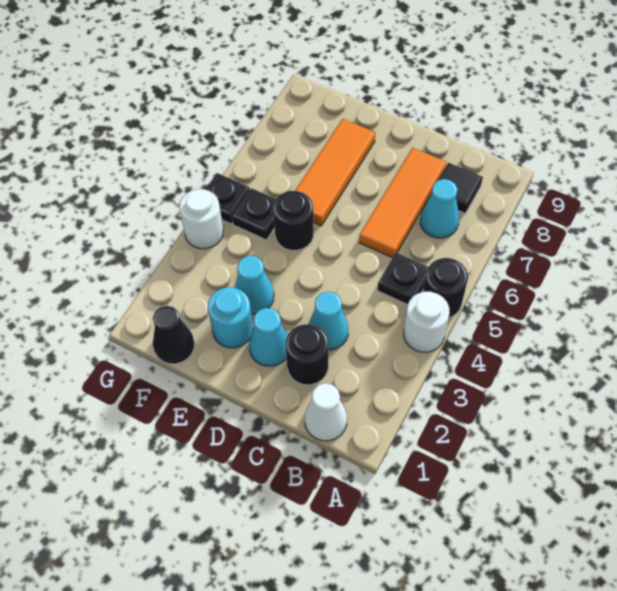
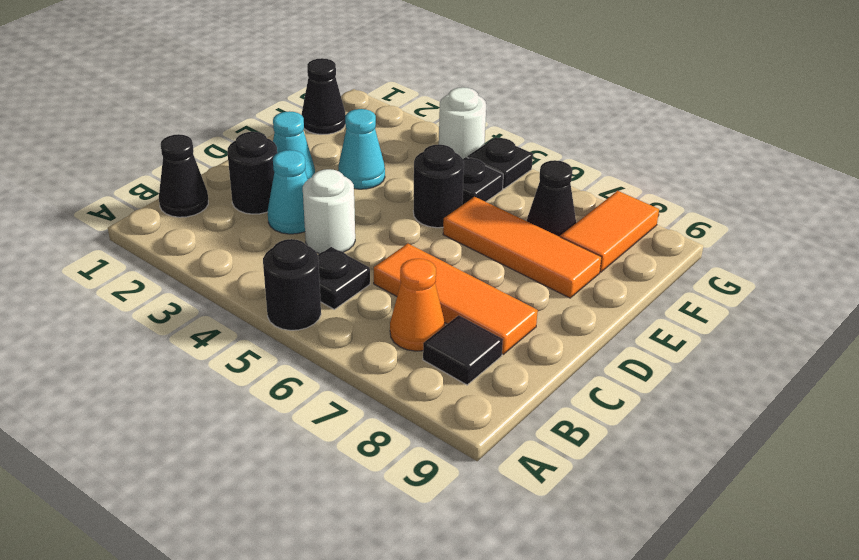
white 1x1 round brick [404,292,450,352] -> white 1x1 round brick moved to [303,169,355,254]
white 1x1 cone [305,383,347,441] -> black 1x1 cone [159,134,208,217]
cyan 1x1 cone [420,179,459,238] -> orange 1x1 cone [390,259,445,351]
cyan 1x1 round brick [208,287,253,348] -> none
none -> black 1x1 cone [527,160,576,237]
none -> orange 1x2 tile [560,191,659,272]

